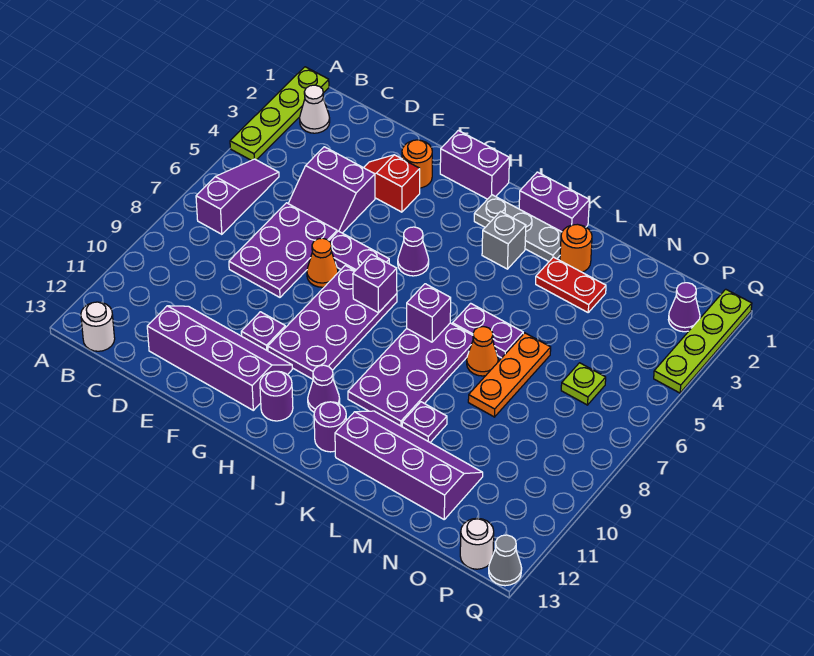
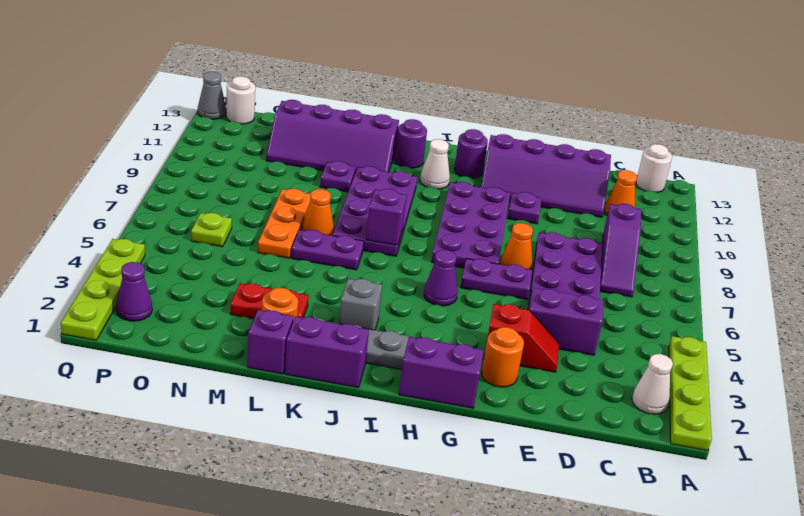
purple 1x3 slope [196,159,279,234] -> purple 1x3 slope moved to [600,204,641,297]
none -> orange 1x1 cone [604,170,637,215]
purple 1x1 brick [353,254,397,313] -> purple 1x1 brick moved to [247,310,293,374]
purple 1x1 cone [308,365,340,413] -> white 1x1 cone [420,139,450,189]

